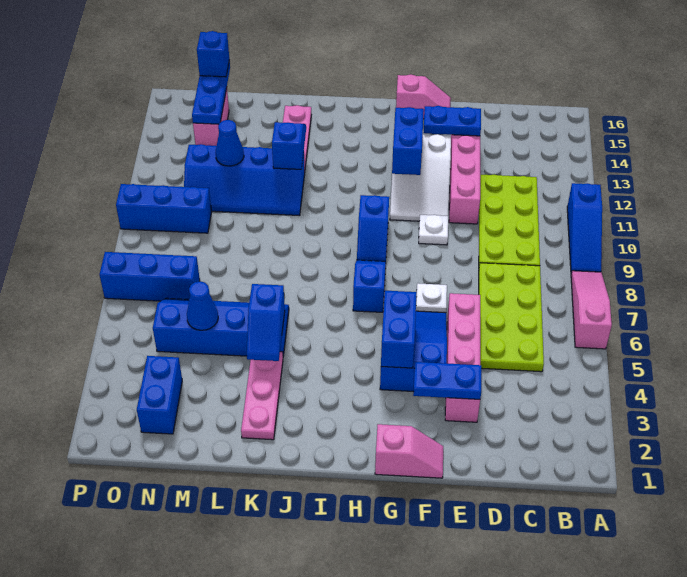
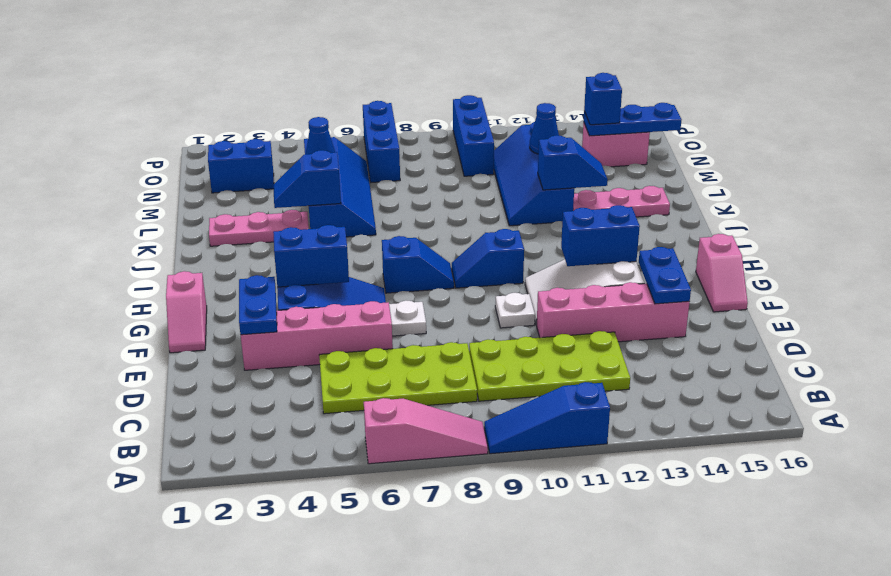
blue 1x1 brick [197,31,229,77] -> blue 1x1 brick moved to [584,73,622,125]

